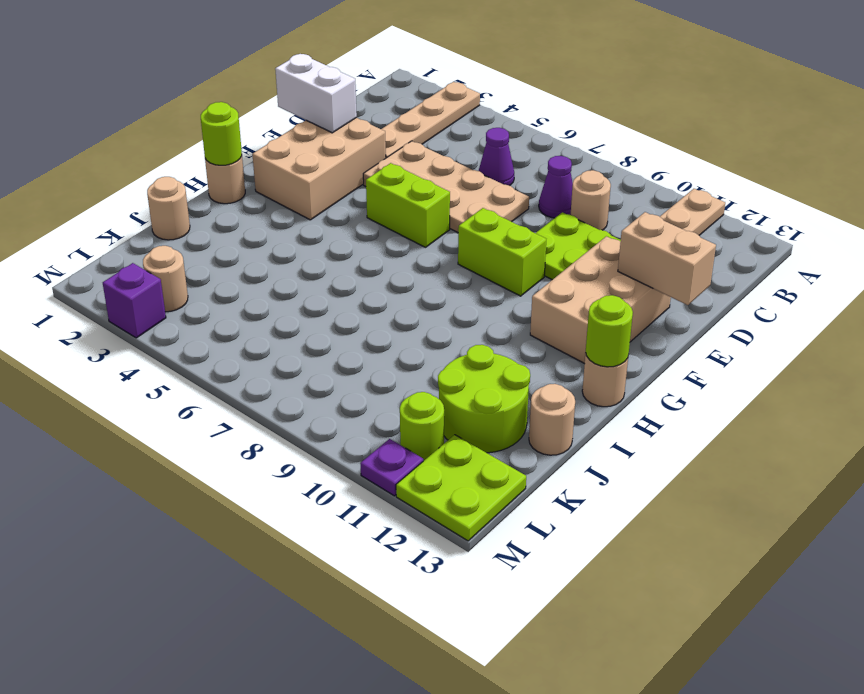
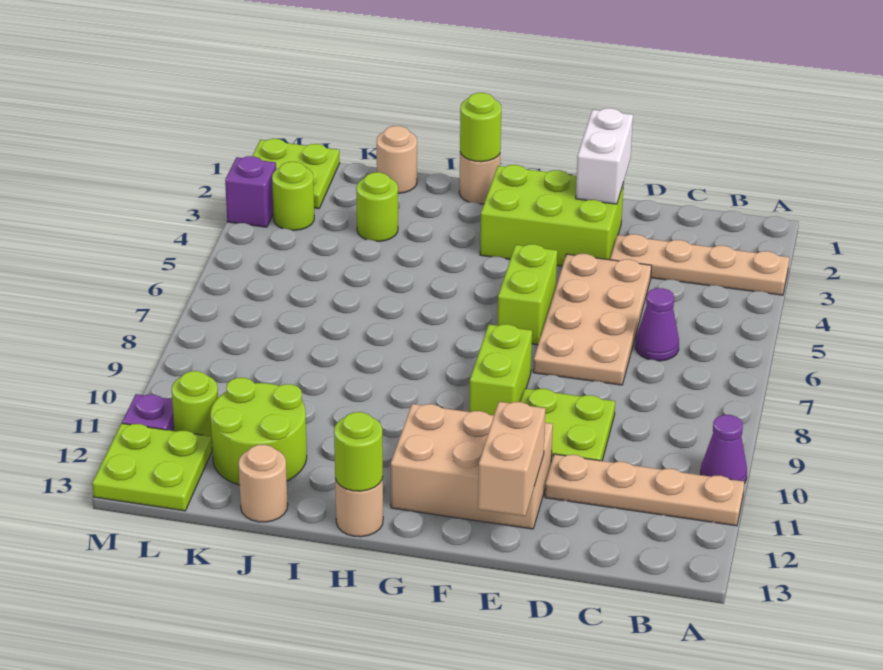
purple 1x1 cone [539,156,573,218] -> purple 1x1 cone moved to [701,415,747,483]
tan 1x1 round brick [571,170,611,230] -> none
tan 2x3 brick [252,118,386,220] -> lime 2x3 brick [480,165,624,266]
none -> lime 1x1 round brick [356,172,398,241]
none -> lime 2x2 plate [253,139,340,209]
tan 1x1 round brick [143,246,188,312] -> lime 1x1 round brick [272,162,314,230]

